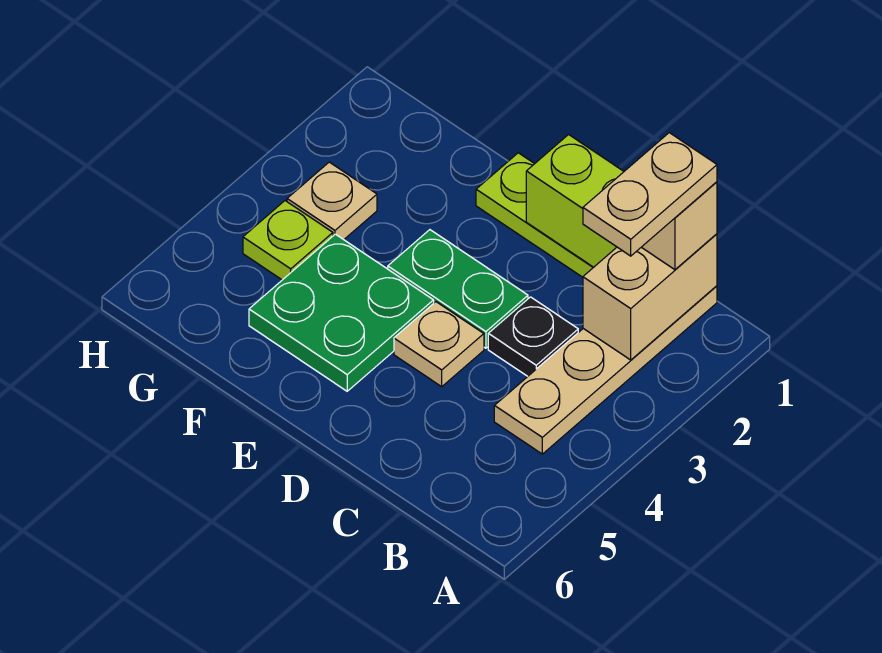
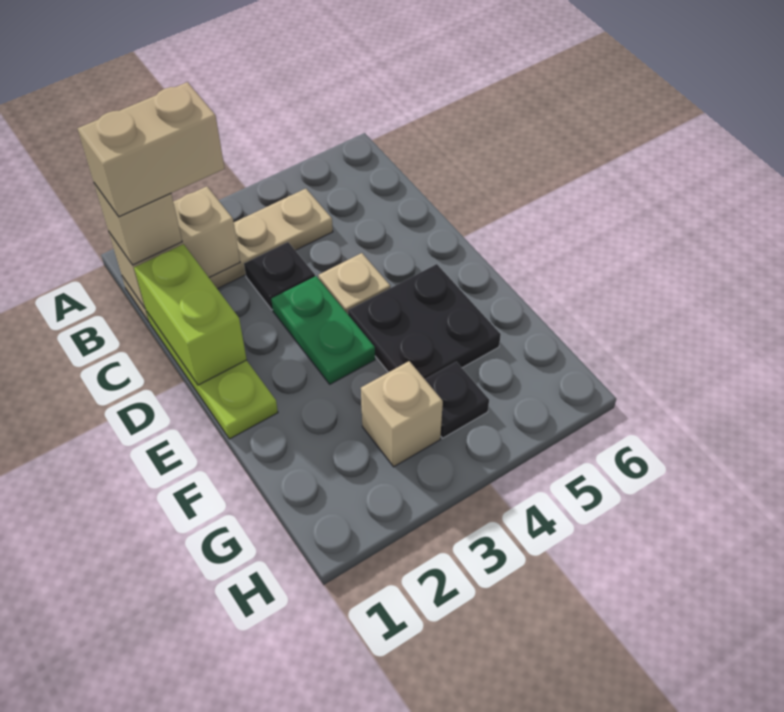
tan 1x2 plate [583,133,717,256] -> tan 1x2 brick [77,82,225,217]
green 2x2 plate [249,234,434,391] -> black 2x2 plate [348,264,501,379]
tan 1x1 plate [287,162,377,240] -> tan 1x1 brick [361,361,443,467]
lime 1x1 plate [243,201,333,280] -> black 1x1 plate [425,362,489,438]

